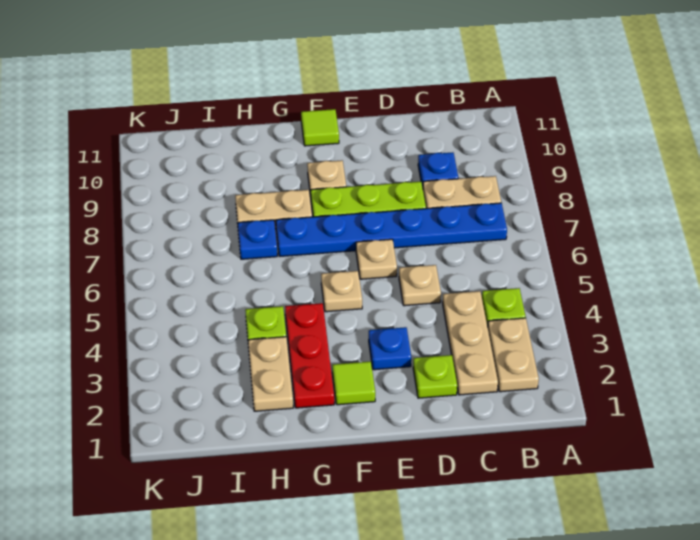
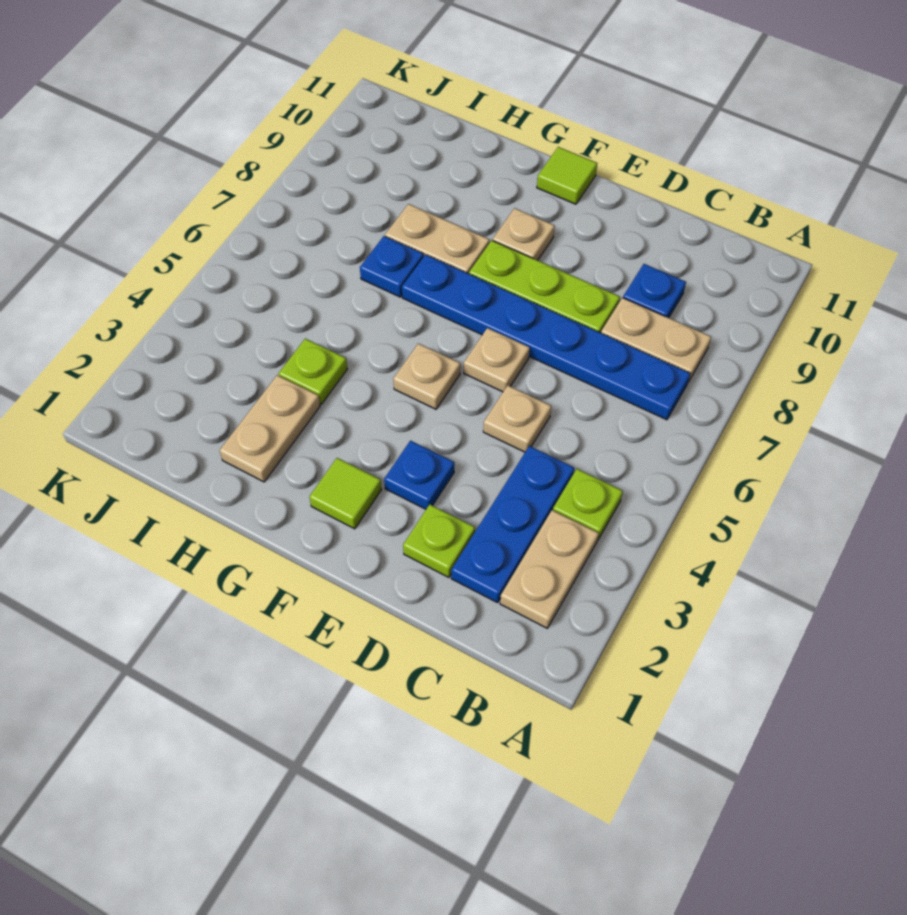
tan 1x3 plate [443,291,498,395] -> blue 1x3 plate [451,446,574,603]
red 1x3 plate [285,303,334,408] -> none

